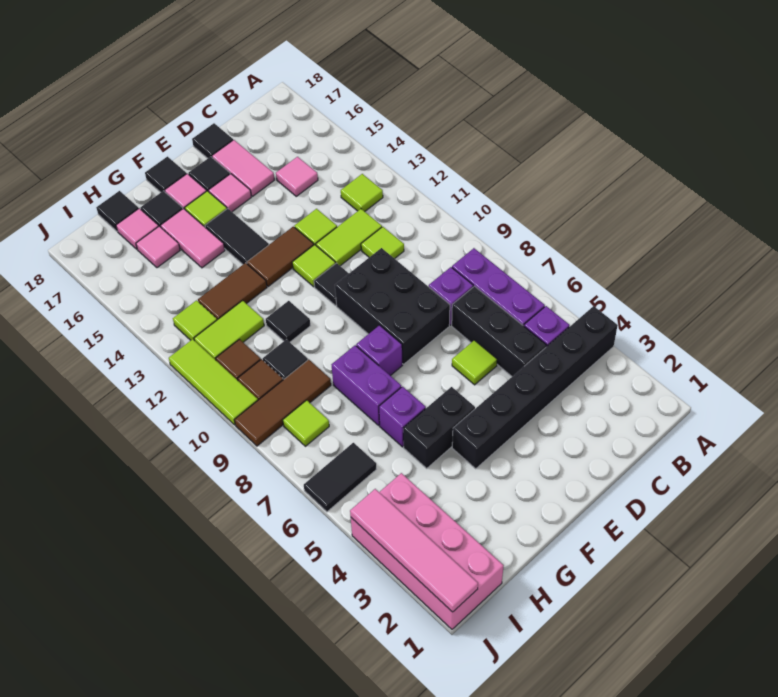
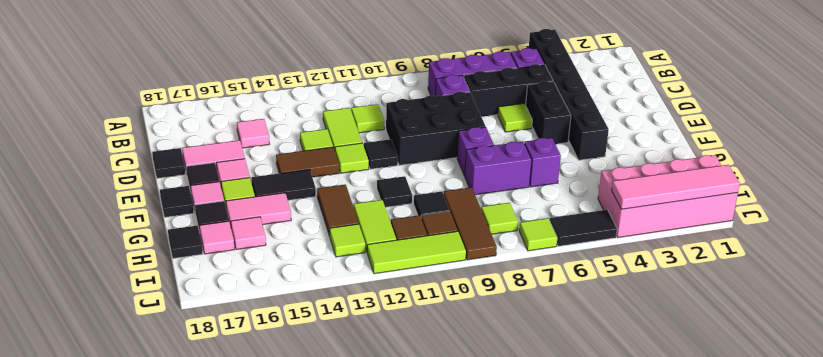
lime 1x1 tile [341,174,383,211] -> lime 1x1 tile moved to [519,218,557,251]
brown 1x2 tile [247,227,314,287] -> brown 1x2 tile turned to [276,147,339,177]
black 1x2 brick [403,387,475,468] -> black 1x2 brick moved to [526,81,571,144]
black 1x2 tile [304,443,376,512] -> black 1x2 tile turned to [550,210,617,246]

